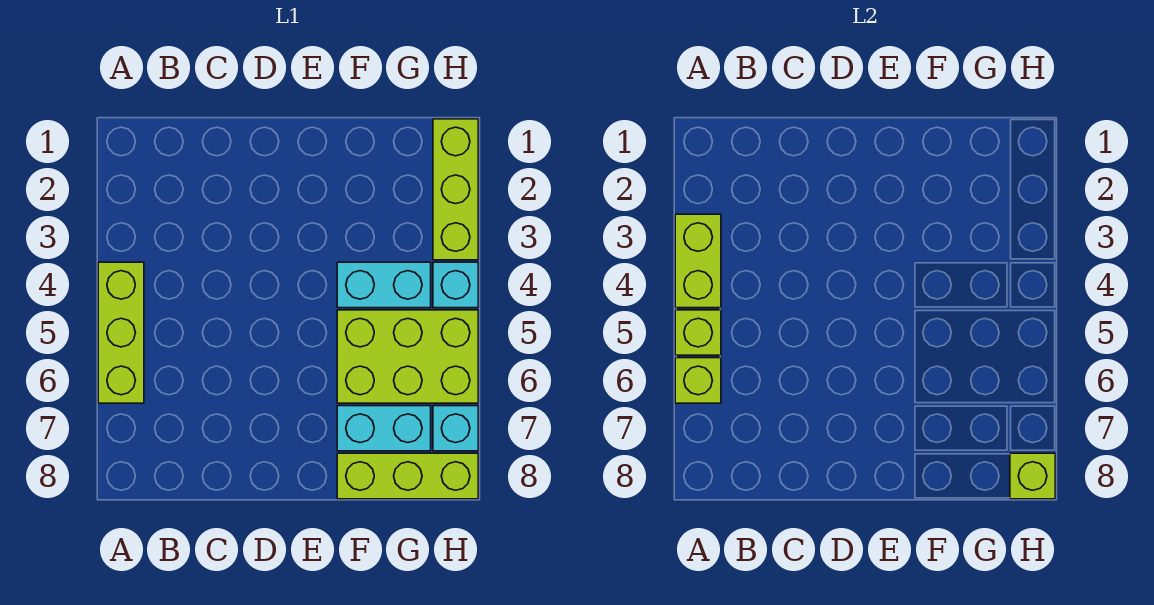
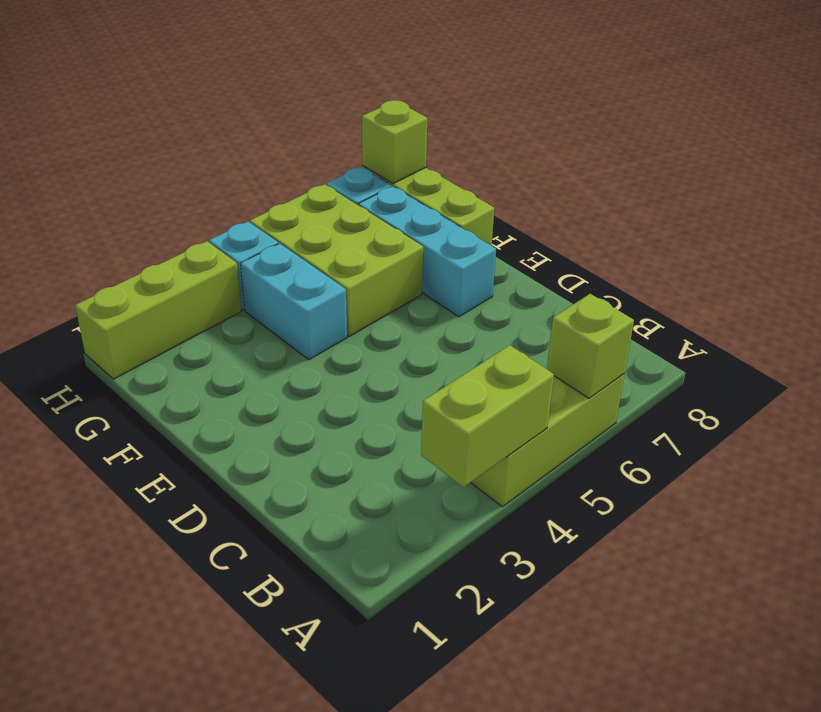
lime 1x1 brick [675,310,721,355] -> none
cyan 1x2 brick [337,406,431,451] -> cyan 1x3 brick [359,186,496,317]

